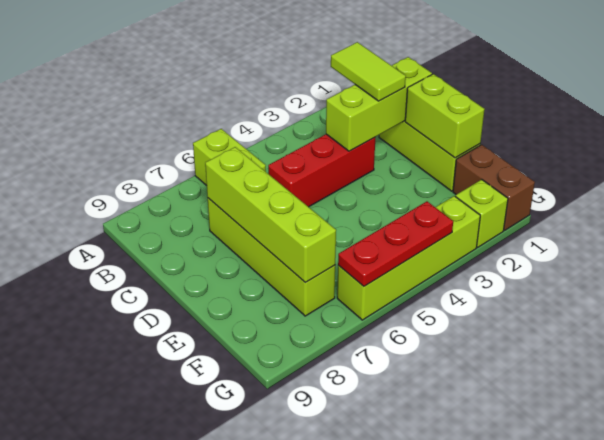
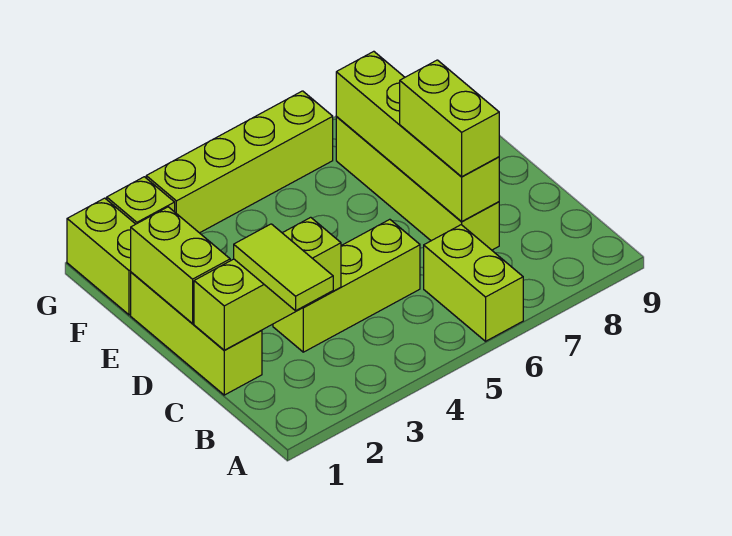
red 1x3 brick [268,134,375,207] -> lime 1x3 brick [273,219,420,352]
none -> lime 1x2 brick [400,60,499,177]
brown 1x2 brick [453,145,535,230] -> lime 1x2 brick [67,198,135,315]
red 1x3 plate [338,201,453,286] -> none

